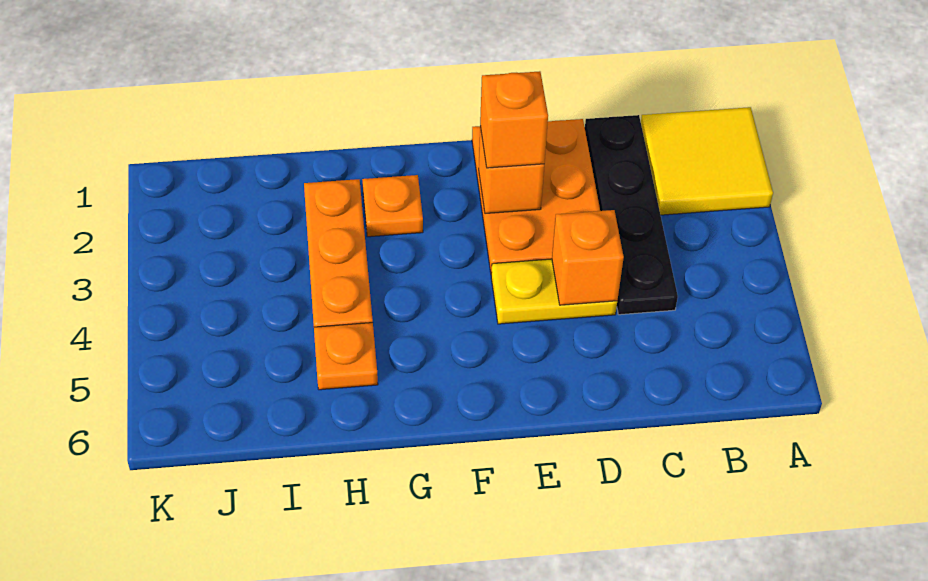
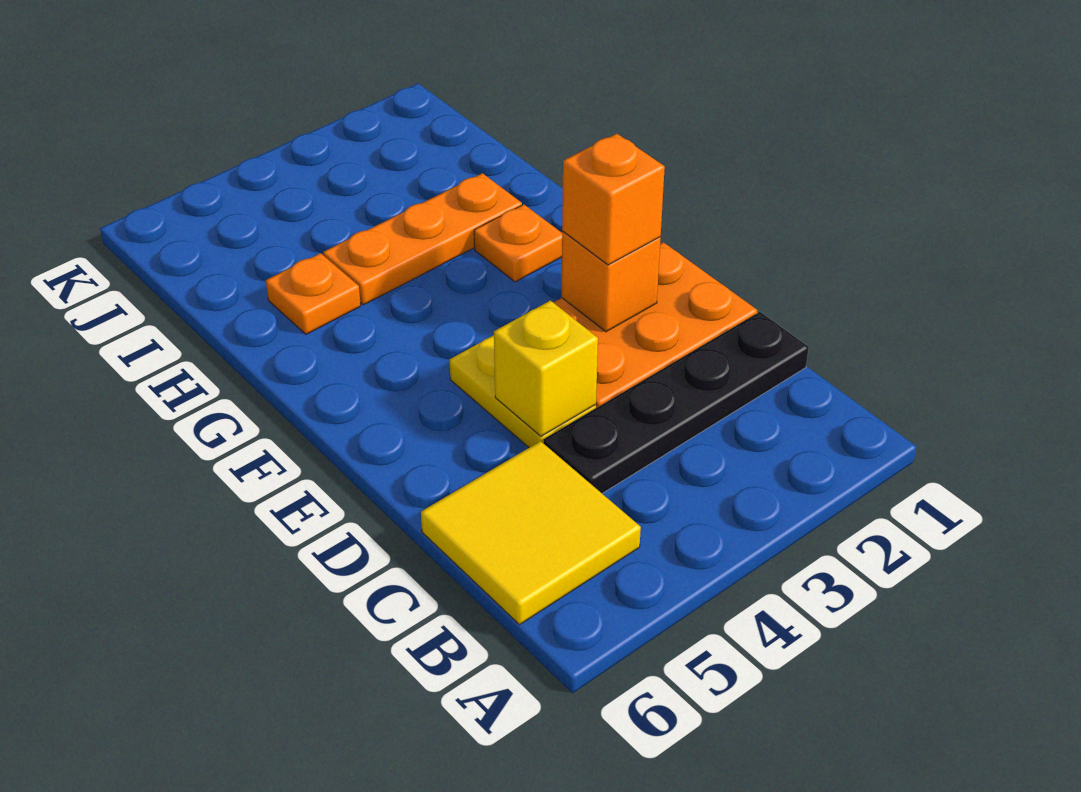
yellow 2x2 tile [641,107,773,215] -> yellow 2x2 tile moved to [421,441,641,625]
orange 1x1 brick [552,210,624,305] -> yellow 1x1 brick [494,301,598,436]

